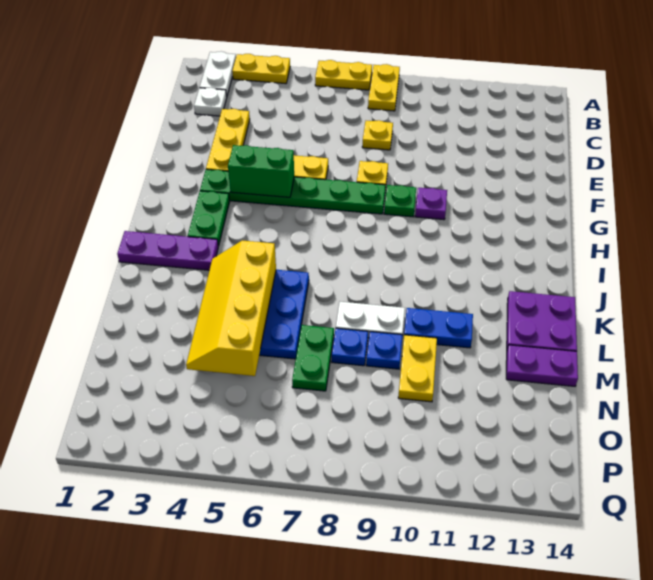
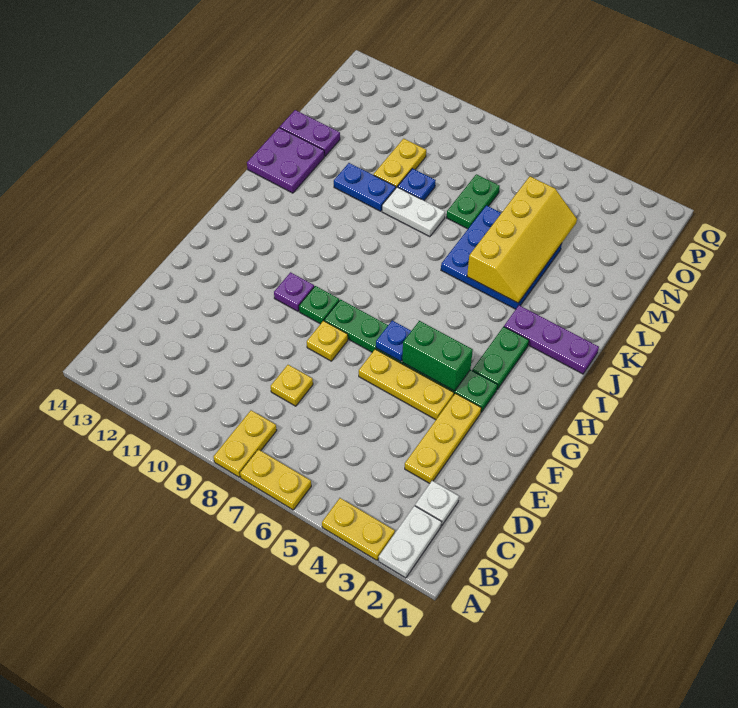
blue 1x1 plate [332,328,368,366] -> blue 1x1 plate moved to [376,321,411,361]

